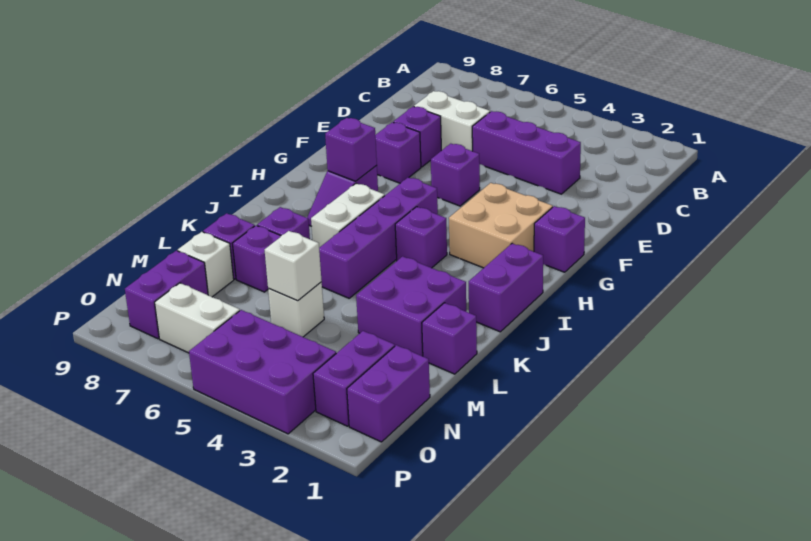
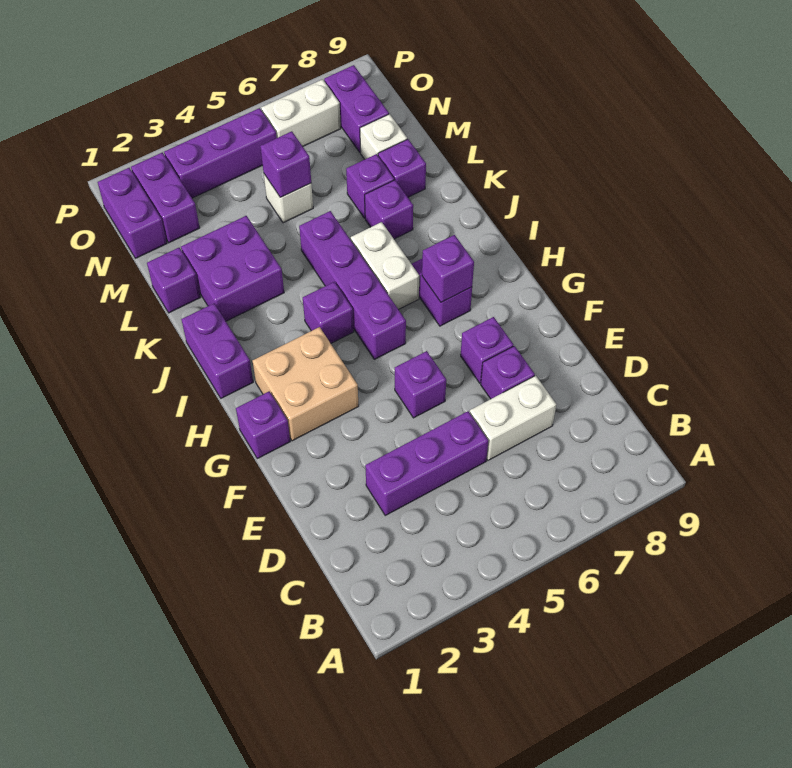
white 1x1 brick [265,231,322,301] -> purple 1x1 brick [260,131,311,197]
purple 2x3 brick [189,310,336,434] -> purple 1x3 brick [164,108,277,198]

